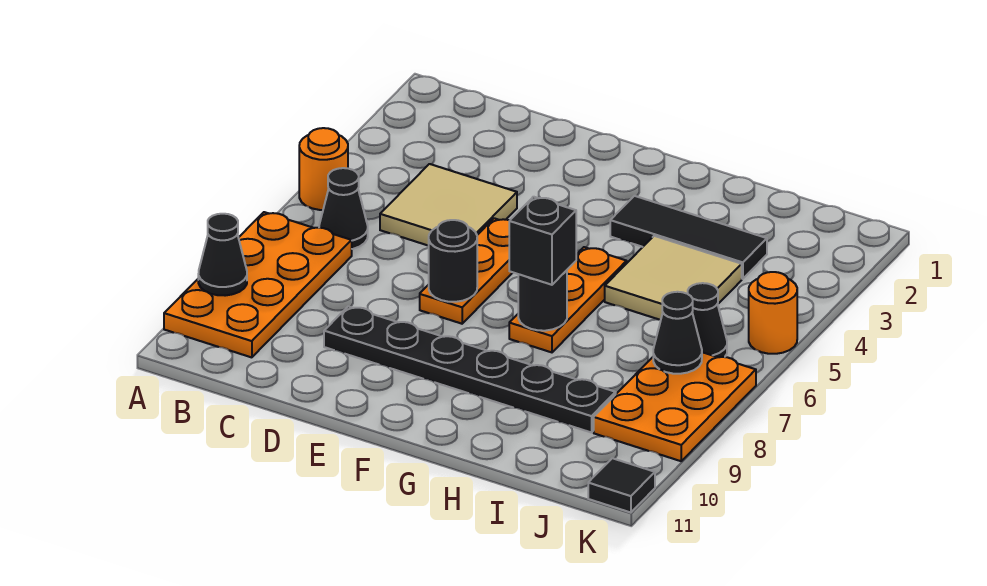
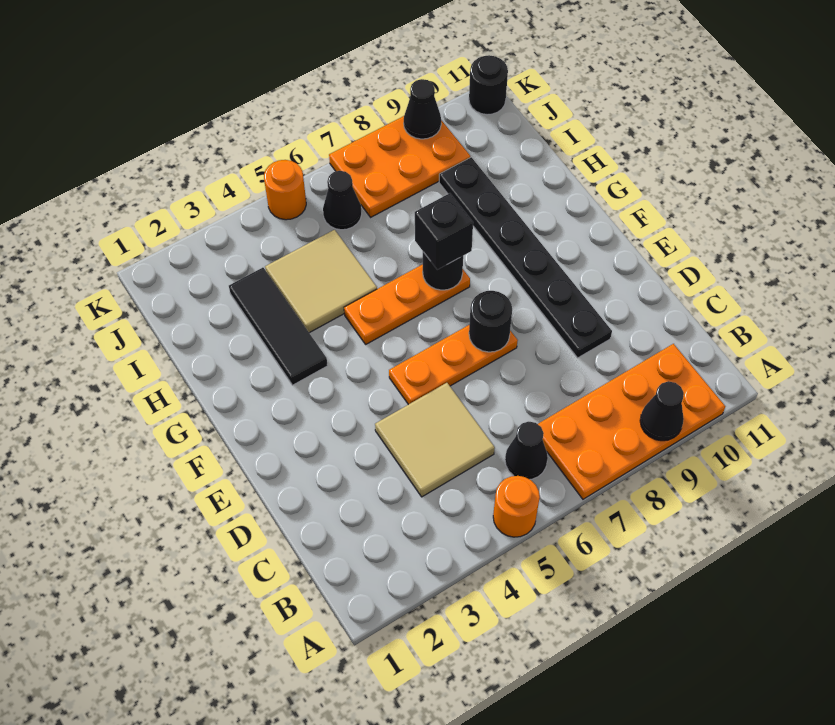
black 1x1 cone [653,292,702,374] -> black 1x1 cone moved to [404,79,441,139]
black 1x1 tile [588,458,655,513] -> black 1x1 round brick [469,55,508,115]

